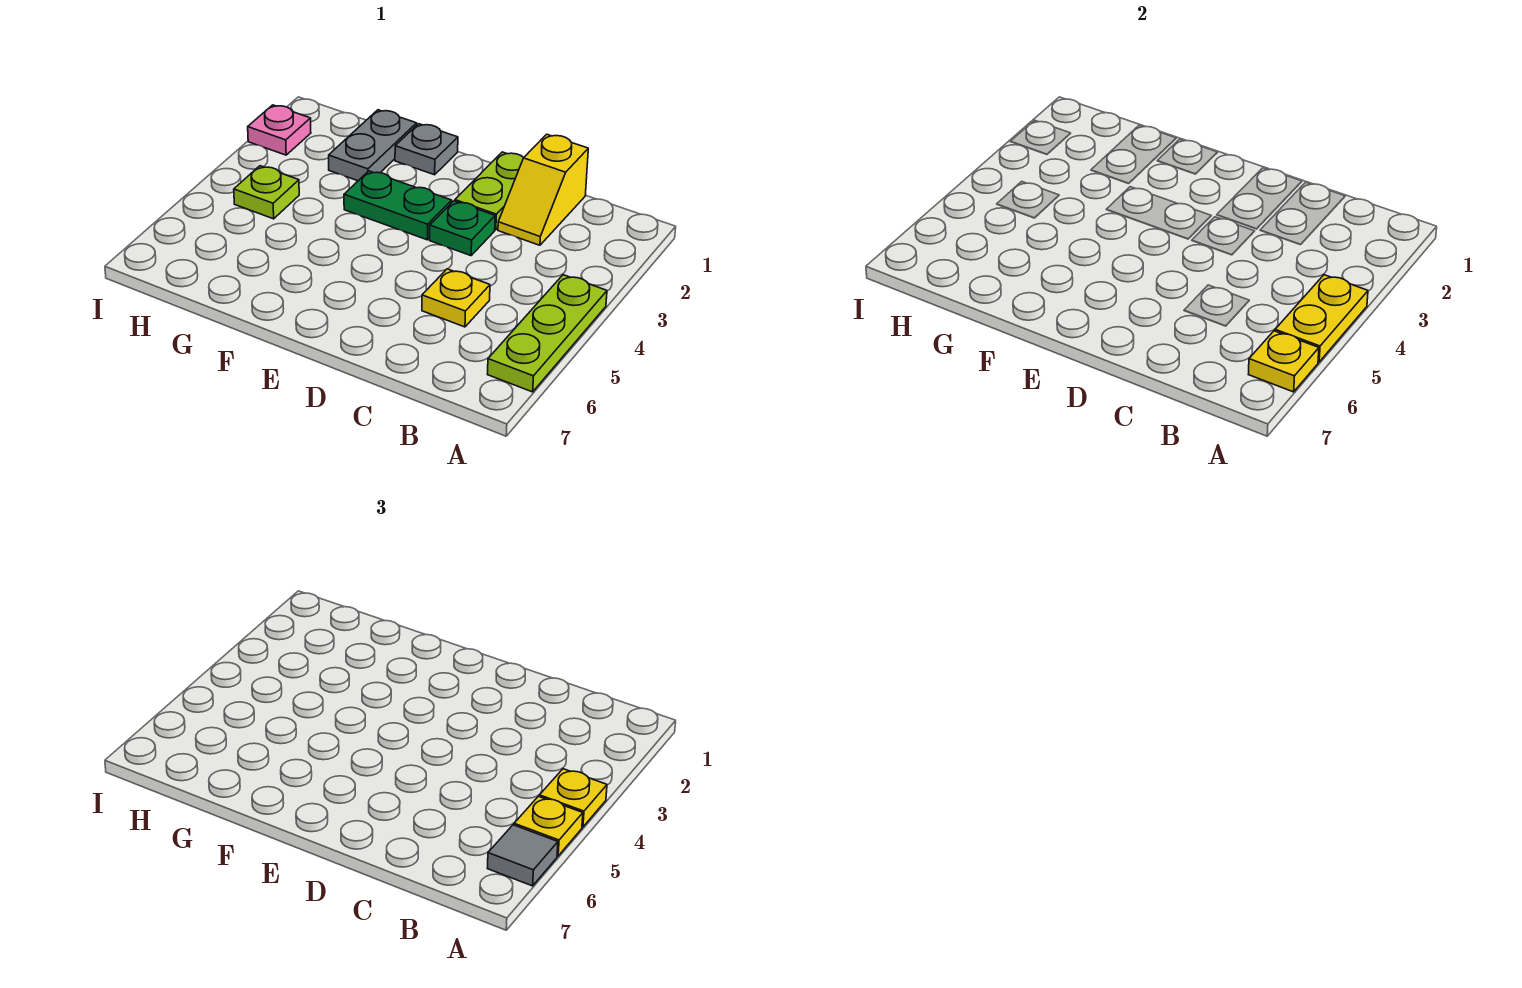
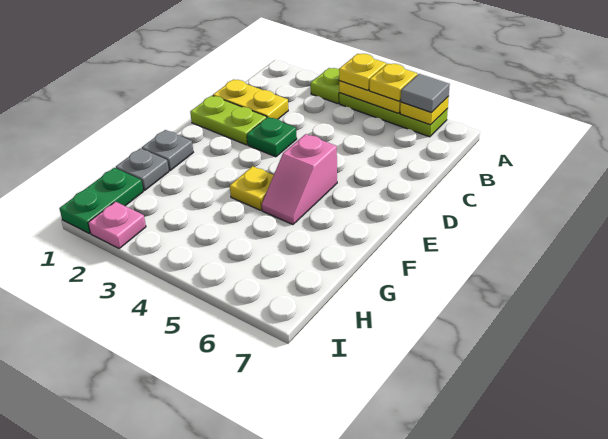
yellow 1x2 slope [498,134,588,245] -> yellow 1x2 plate [213,79,288,119]
yellow 1x1 plate [422,269,490,327] -> yellow 1x1 plate moved to [230,166,274,210]
green 1x2 plate [344,171,452,240] -> green 1x2 plate moved to [59,168,143,234]
none -> pink 1x2 slope [262,134,337,225]
grey 1x2 plate [329,110,417,181] -> grey 1x1 plate [116,148,169,190]
lime 1x1 plate [234,166,299,219] -> lime 1x1 plate moved to [311,68,340,104]

